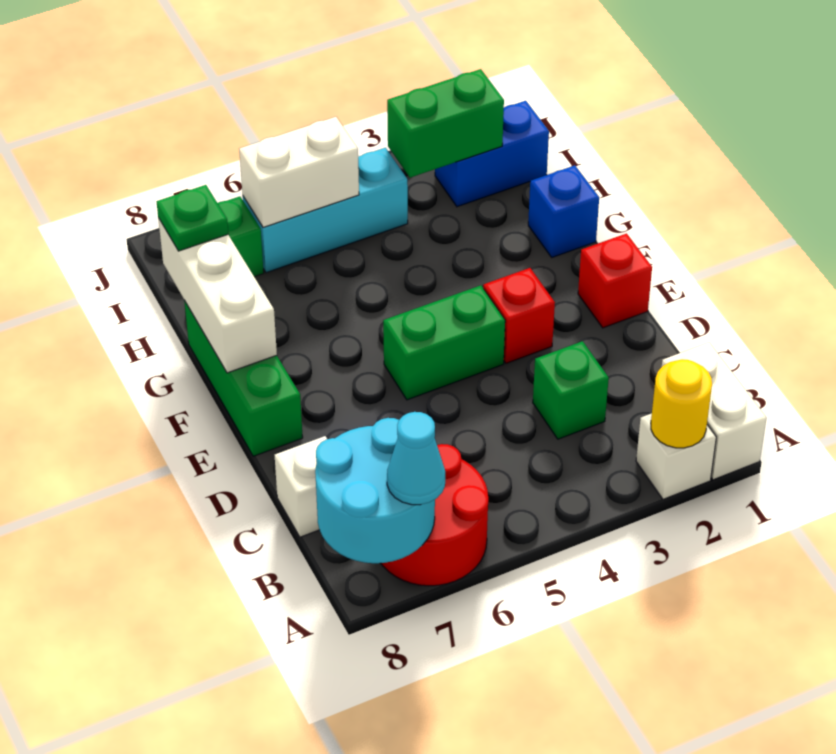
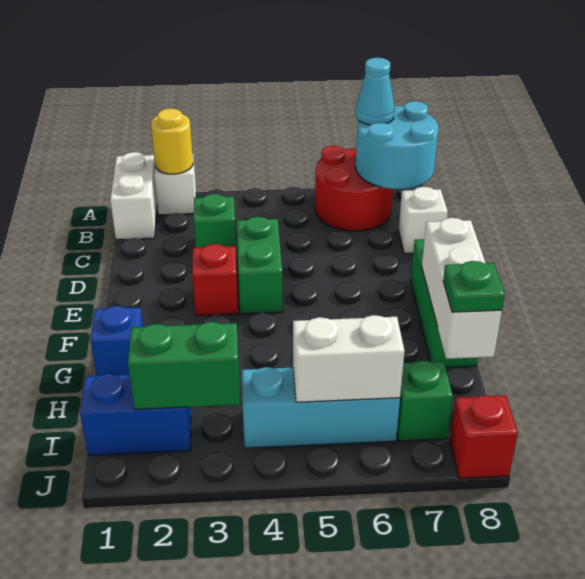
red 1x1 brick [578,233,652,328] -> red 1x1 brick moved to [450,395,518,478]
green 1x2 brick [383,285,505,400] -> green 1x2 brick turned to [237,217,283,314]

